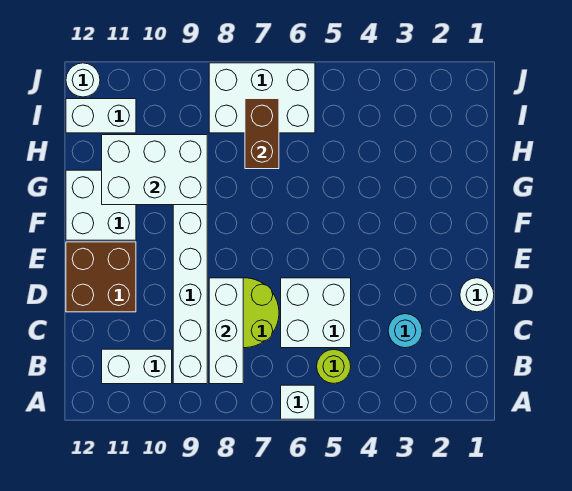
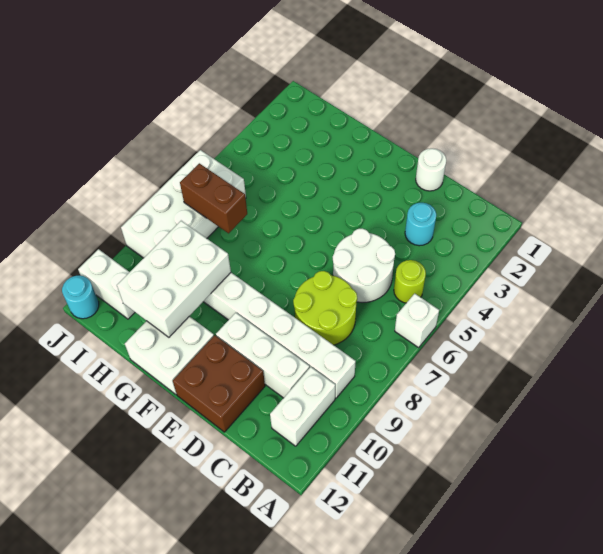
white 1x3 brick [209,278,243,384] -> white 1x3 brick moved to [216,313,310,398]
white 2x2 brick [281,278,351,348] -> white 2x2 round brick [333,229,395,303]
white 2x3 brick [209,63,315,133] -> white 2x4 brick [121,150,246,258]
white 1x2 brick [66,99,136,133] -> white 1x2 brick turned to [78,249,135,319]
white 1x1 round brick [66,63,100,97] -> cyan 1x1 round brick [62,276,99,319]

